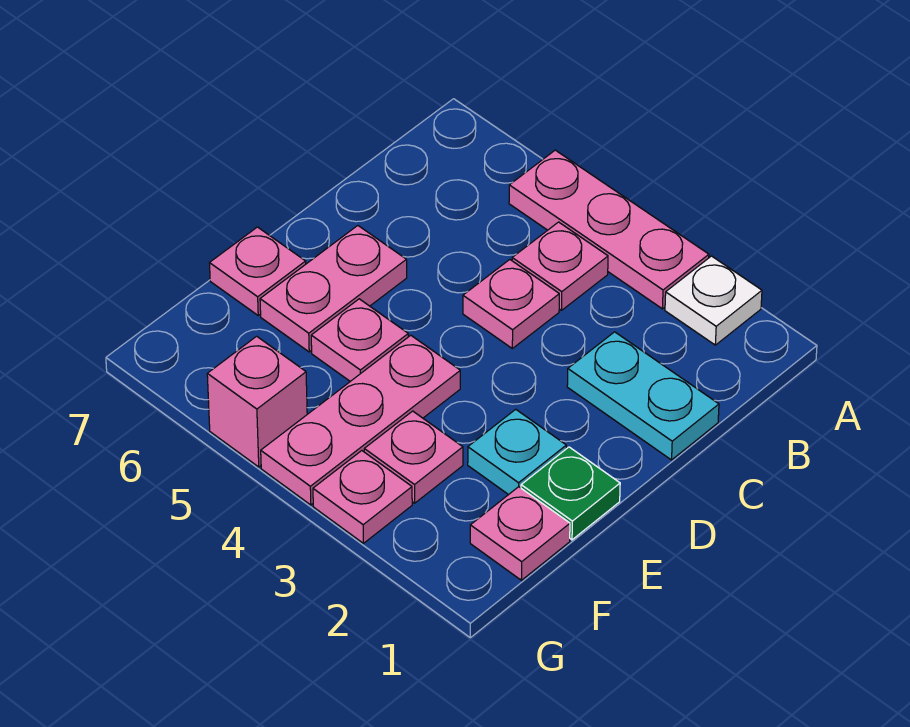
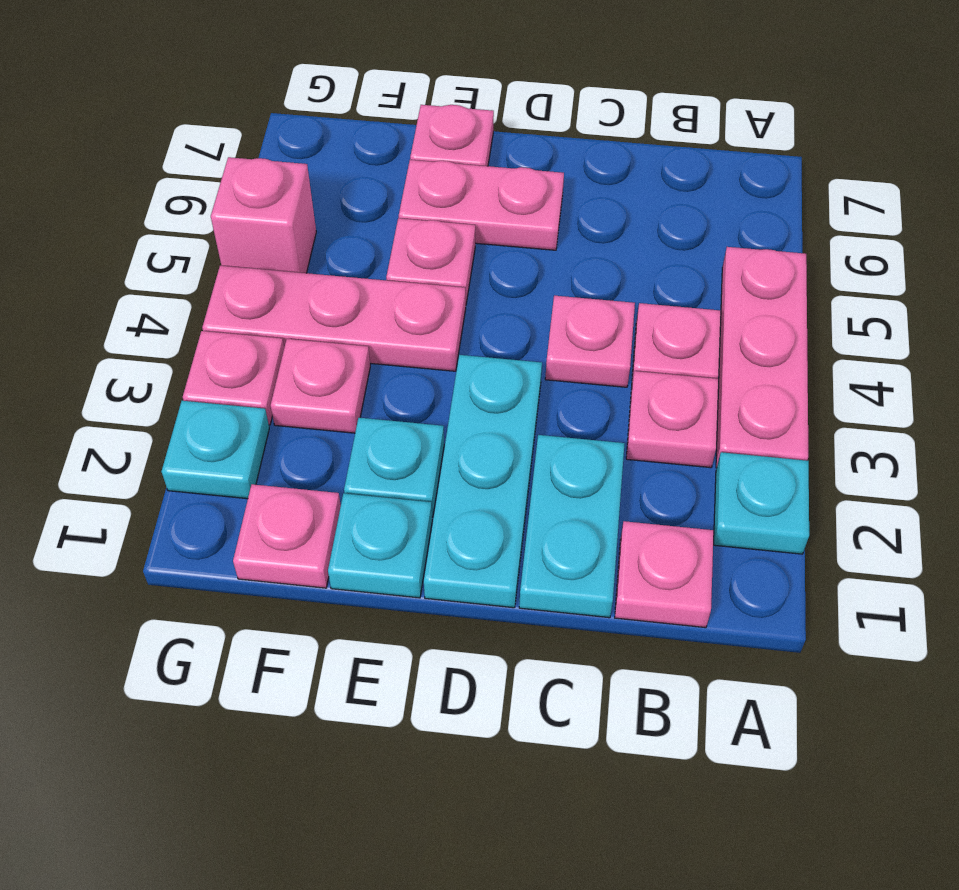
white 1x1 plate [665,256,762,345] -> cyan 1x1 plate [714,452,809,554]
none -> pink 1x1 plate [615,521,714,628]
none -> pink 1x1 plate [626,371,718,468]
none -> cyan 1x3 plate [424,355,542,608]
green 1x1 plate [521,447,620,540] -> cyan 1x1 plate [328,493,432,598]
none -> cyan 1x1 plate [161,401,269,499]

